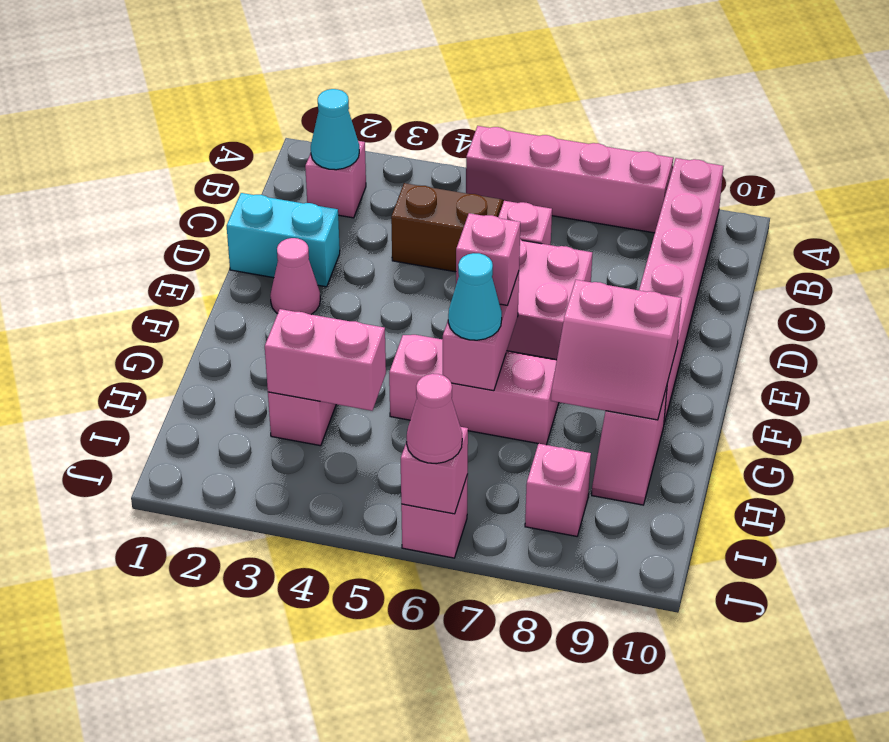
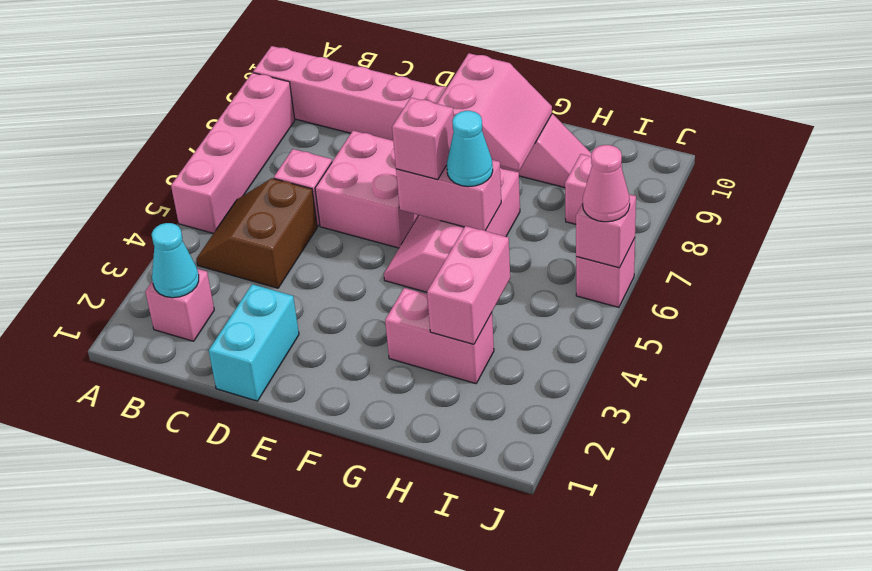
pink 1x1 cone [270,238,320,314] -> none

